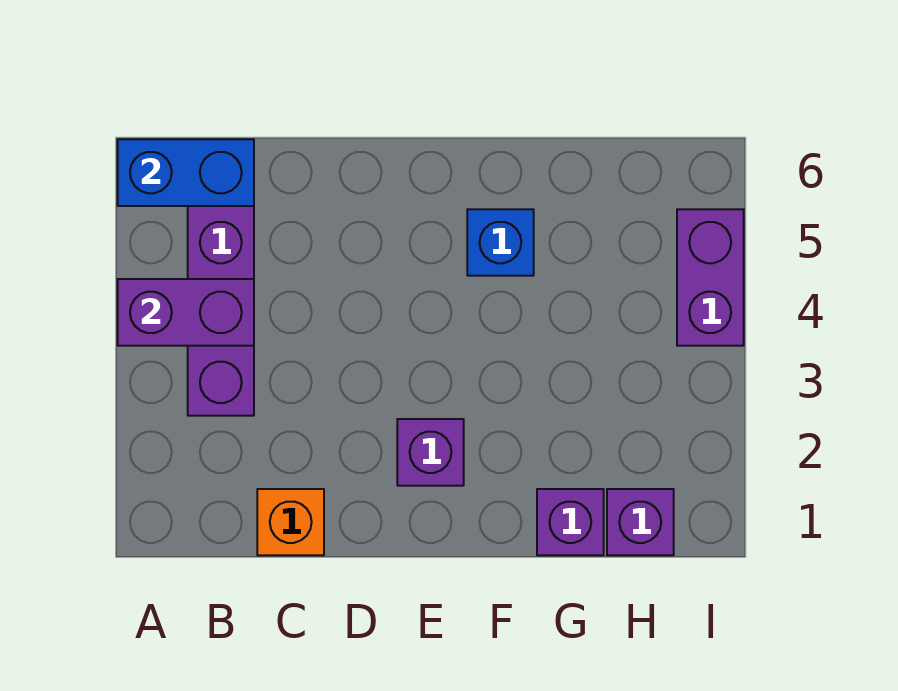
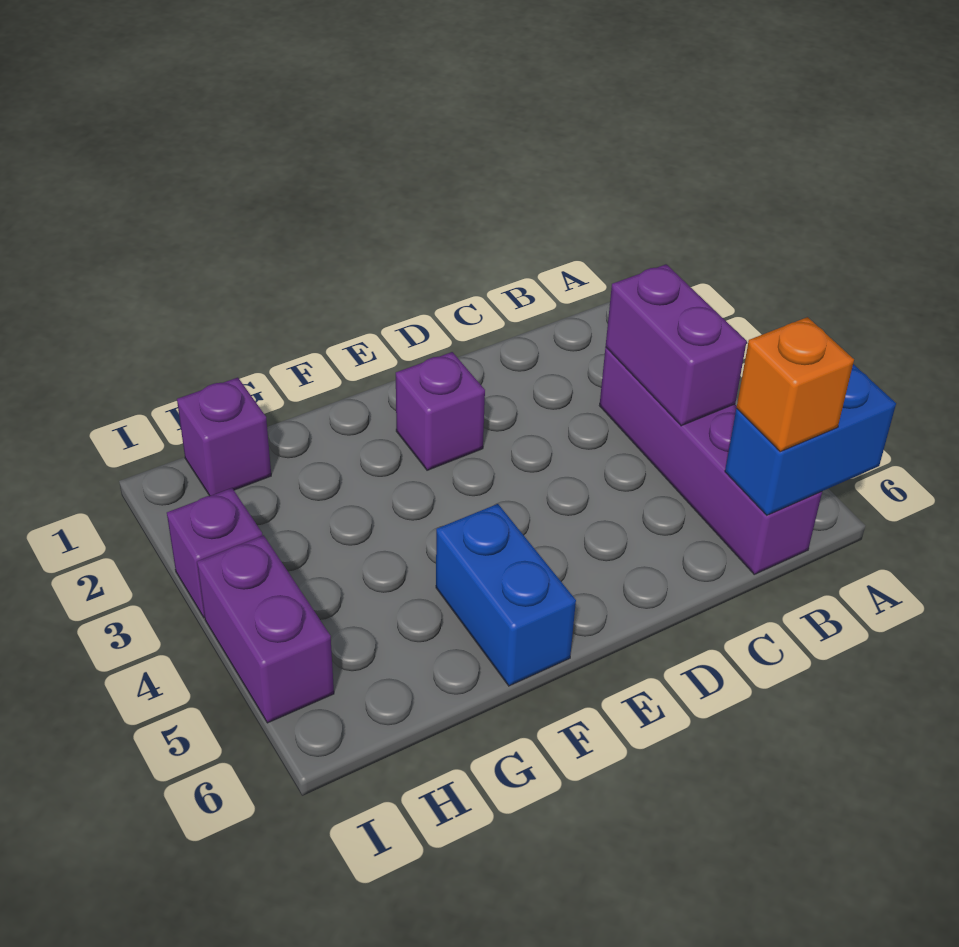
purple 1x2 brick [118,279,254,346] -> purple 1x2 brick turned to [606,264,747,426]
orange 1x1 brick [257,489,324,555] -> orange 1x1 brick moved to [737,317,854,452]
blue 1x1 brick [467,209,534,276] -> blue 1x2 brick [436,504,576,686]
purple 1x1 brick [537,489,604,555] -> purple 1x1 brick moved to [167,488,262,618]

